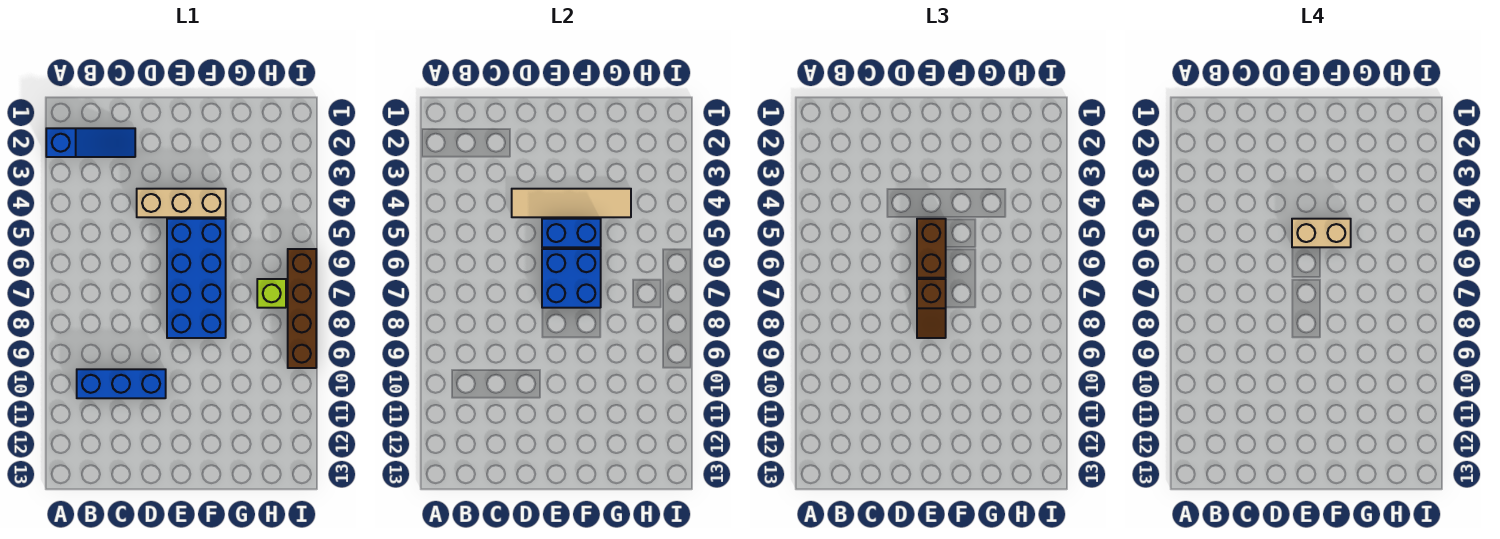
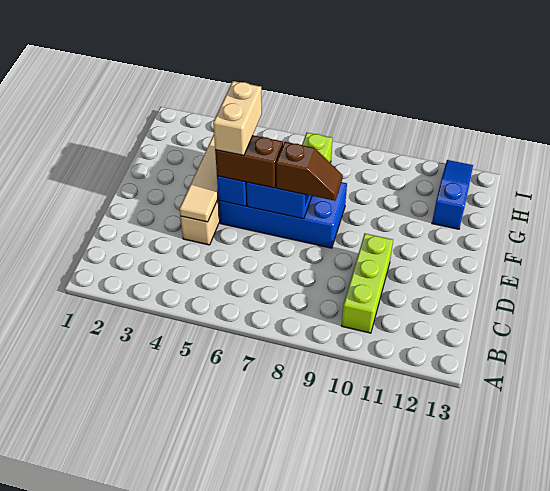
blue 1x3 slope [46,128,135,157] -> blue 1x3 slope moved to [432,160,473,229]
blue 1x3 brick [77,369,166,398] -> lime 1x3 brick [341,234,393,333]
brown 1x4 brick [288,249,316,368] -> none

